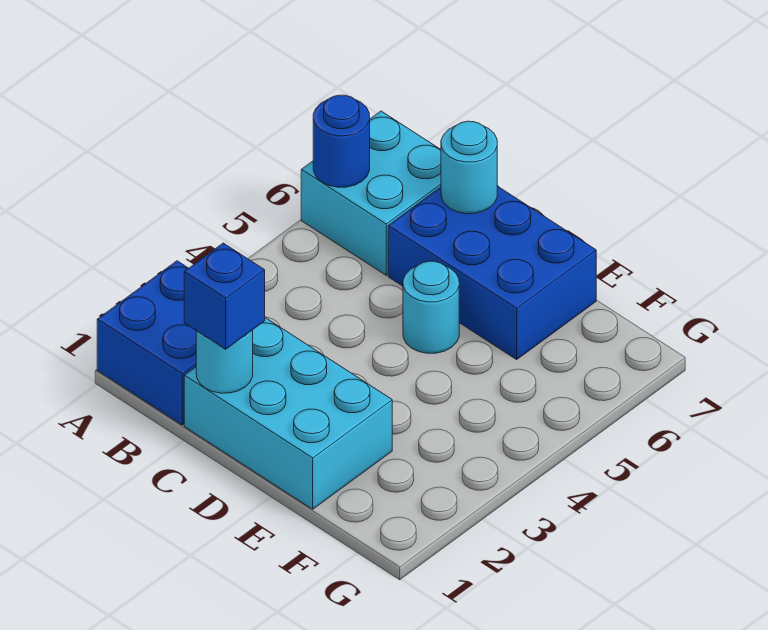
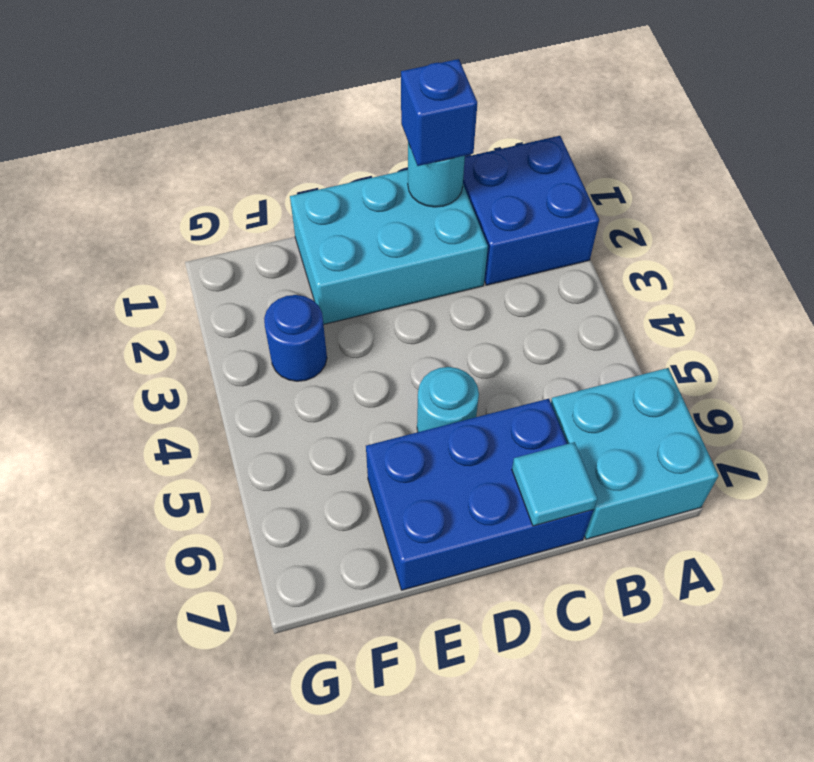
blue 1x1 round brick [313,95,370,187] -> blue 1x1 round brick moved to [264,295,327,381]
cyan 1x1 round brick [441,121,497,214] -> cyan 1x1 tile [512,442,598,526]

